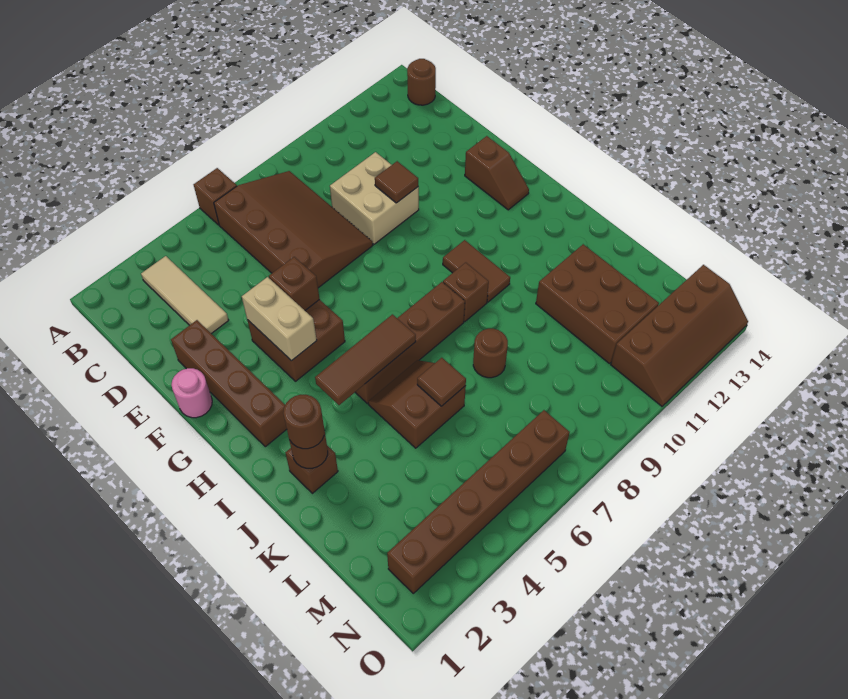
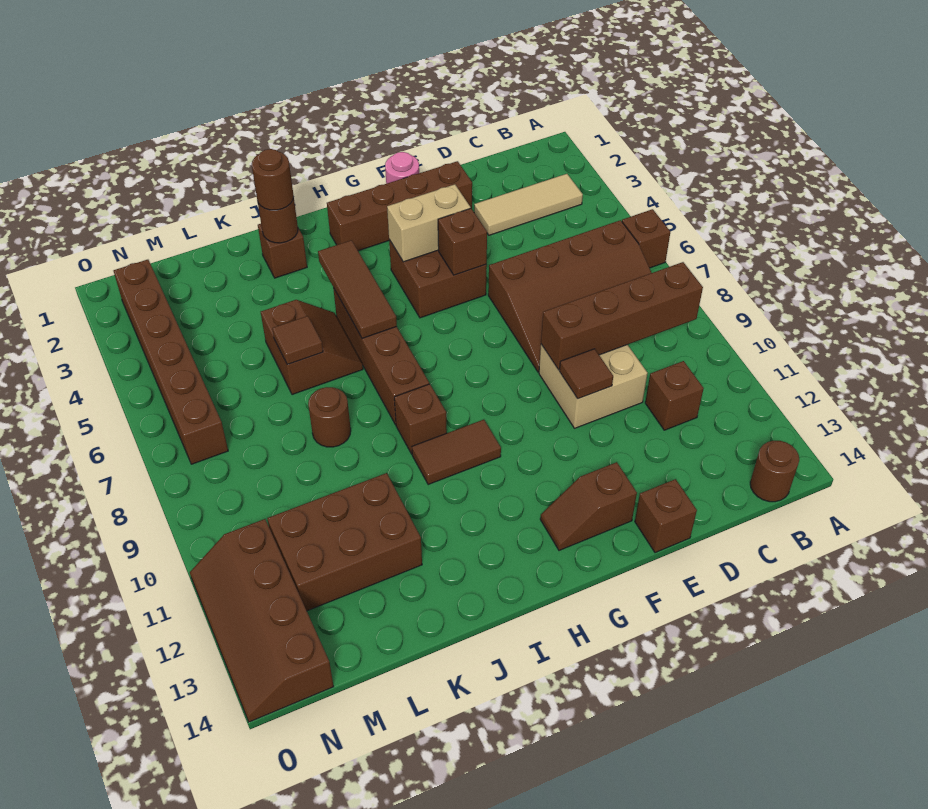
none -> brown 1x4 brick [541,262,703,370]
none -> brown 1x1 brick [645,361,704,430]
none -> brown 1x1 brick [635,479,697,553]

